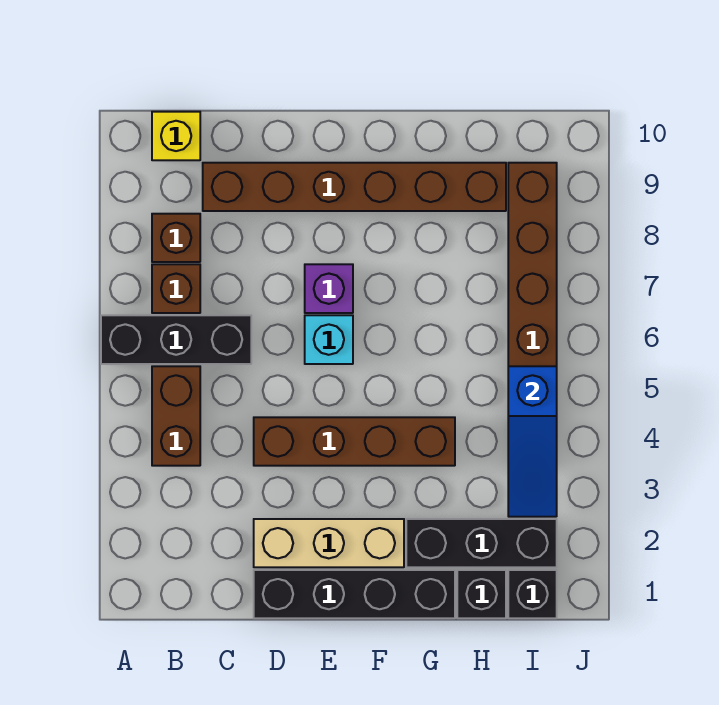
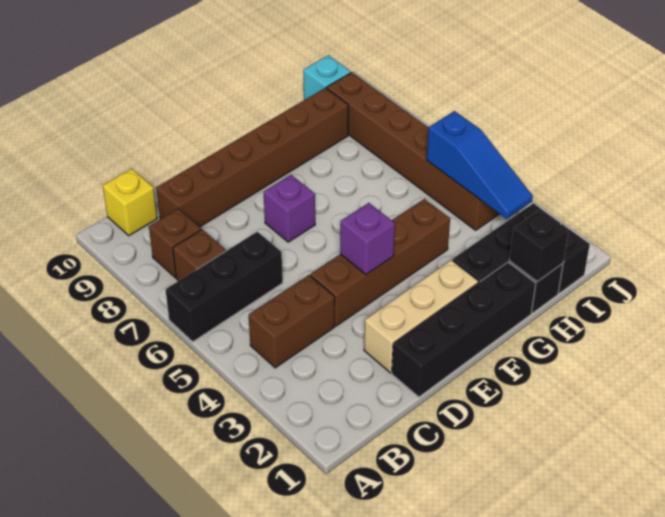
brown 1x2 brick [152,366,200,466] -> brown 1x2 brick turned to [249,275,335,368]
none -> purple 1x1 brick [340,203,395,275]
cyan 1x1 brick [305,315,353,364] -> cyan 1x1 brick moved to [303,55,351,100]
none -> black 1x1 brick [509,210,569,282]

